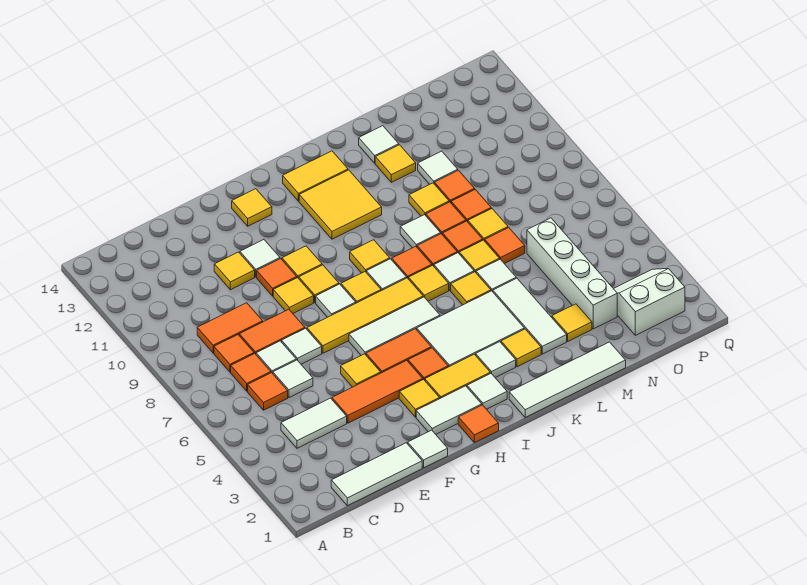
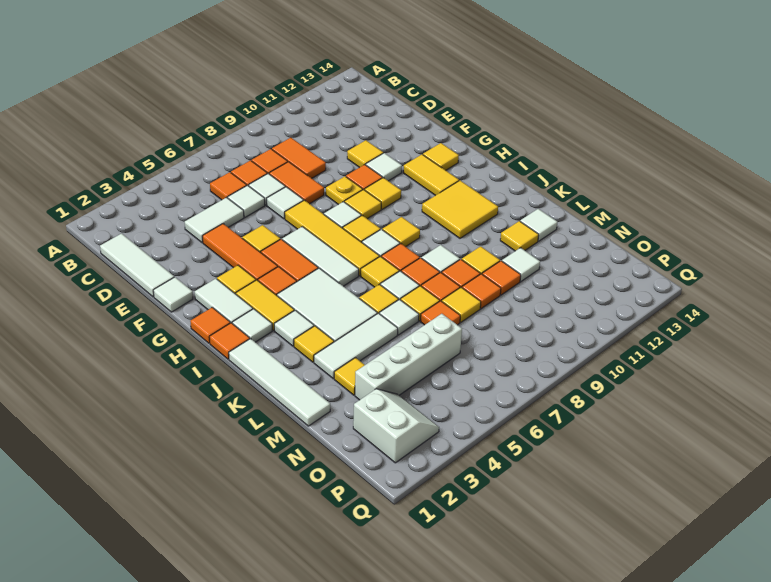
white 1x2 tile [281,398,347,448] -> white 1x2 tile turned to [185,197,244,243]
yellow 1x1 tile [273,278,314,313] -> yellow 1x1 plate [326,176,363,205]
none -> orange 1x1 tile [209,323,250,359]
yellow 1x2 tile [283,151,348,201] -> yellow 1x2 tile moved to [403,154,459,196]

